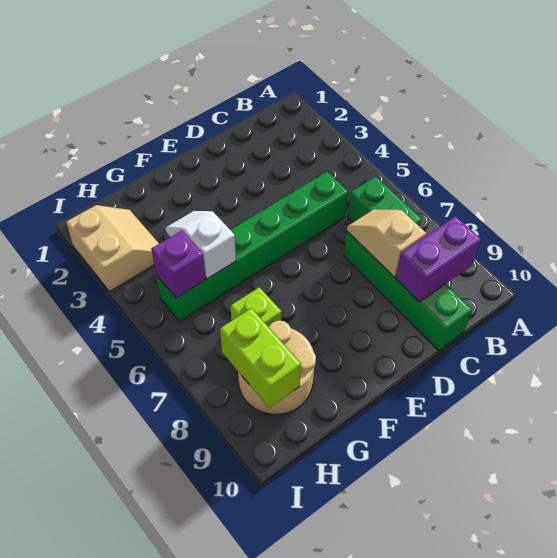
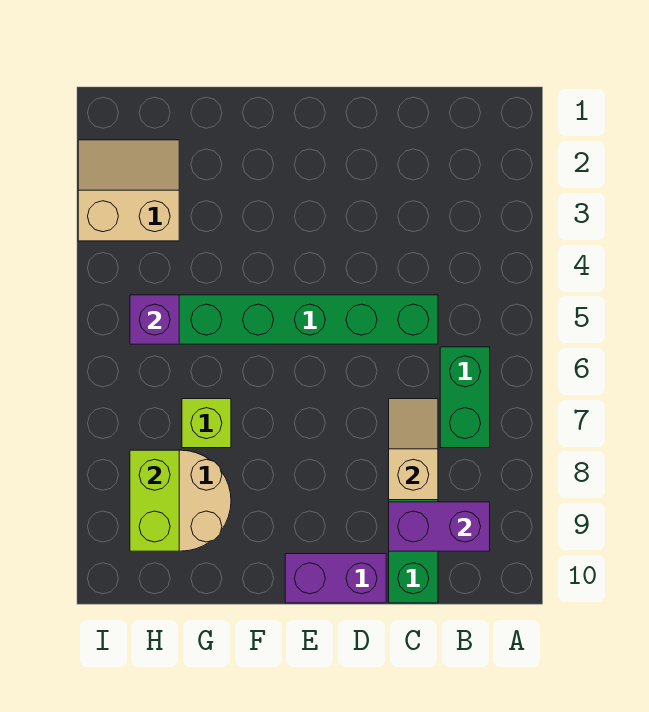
none -> purple 1x2 brick [285,554,386,603]
white 1x2 slope [165,211,236,279] -> none
tan 2x2 slope [66,205,159,292] -> tan 2x2 slope turned to [78,140,179,241]

